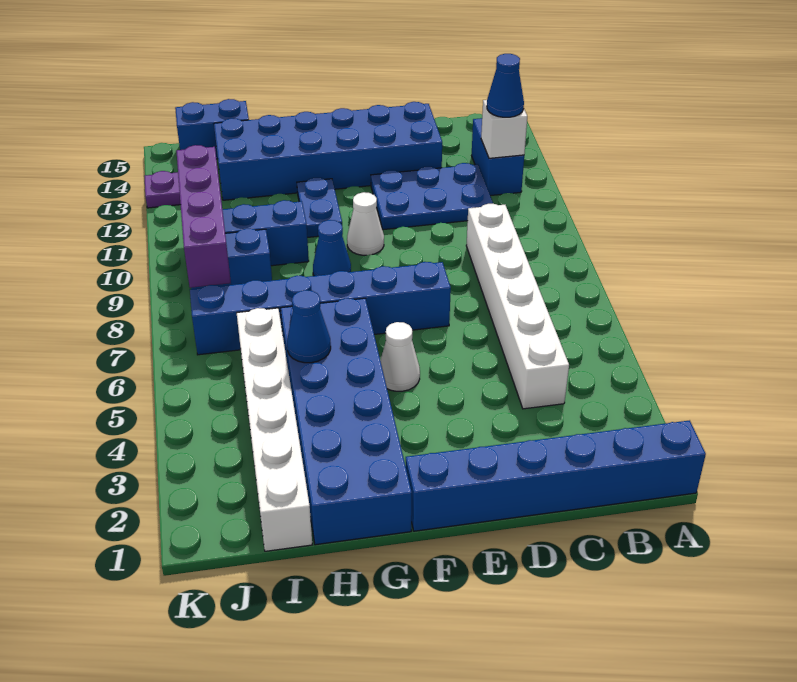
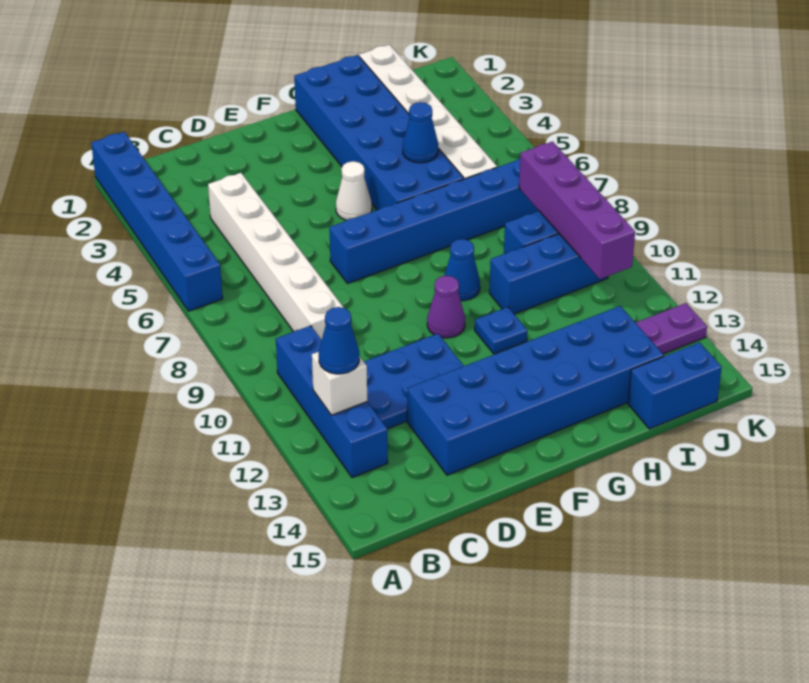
blue 1x6 brick [406,420,706,531] -> blue 1x6 brick turned to [91,132,223,311]
blue 1x2 brick [472,118,524,196] -> blue 1x4 brick [276,326,388,478]
white 1x1 cone [347,192,384,255] -> purple 1x1 cone [427,276,465,338]
blue 1x2 plate [297,178,342,237] -> blue 1x1 plate [475,307,527,354]

